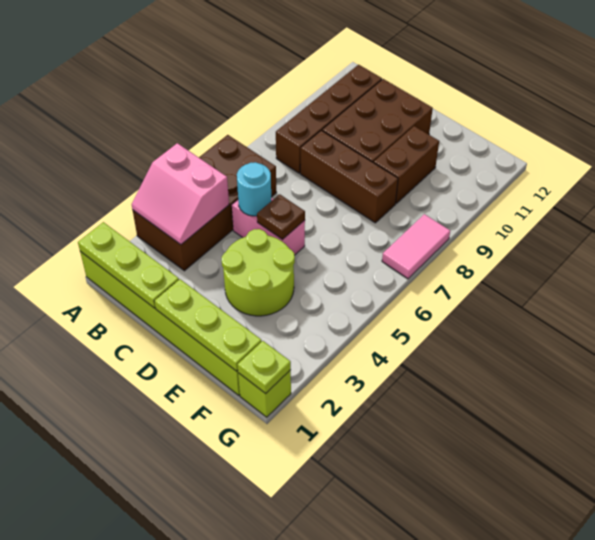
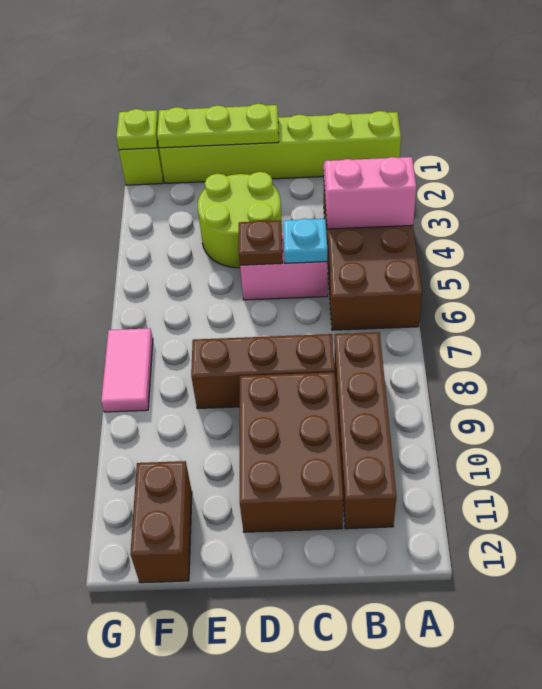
lime 1x3 plate [78,222,179,308] -> none
cyan 1x1 round brick [237,162,271,216] -> cyan 1x1 plate [283,218,327,263]
brown 1x2 brick [374,126,439,203] -> brown 1x2 brick moved to [130,461,192,583]

